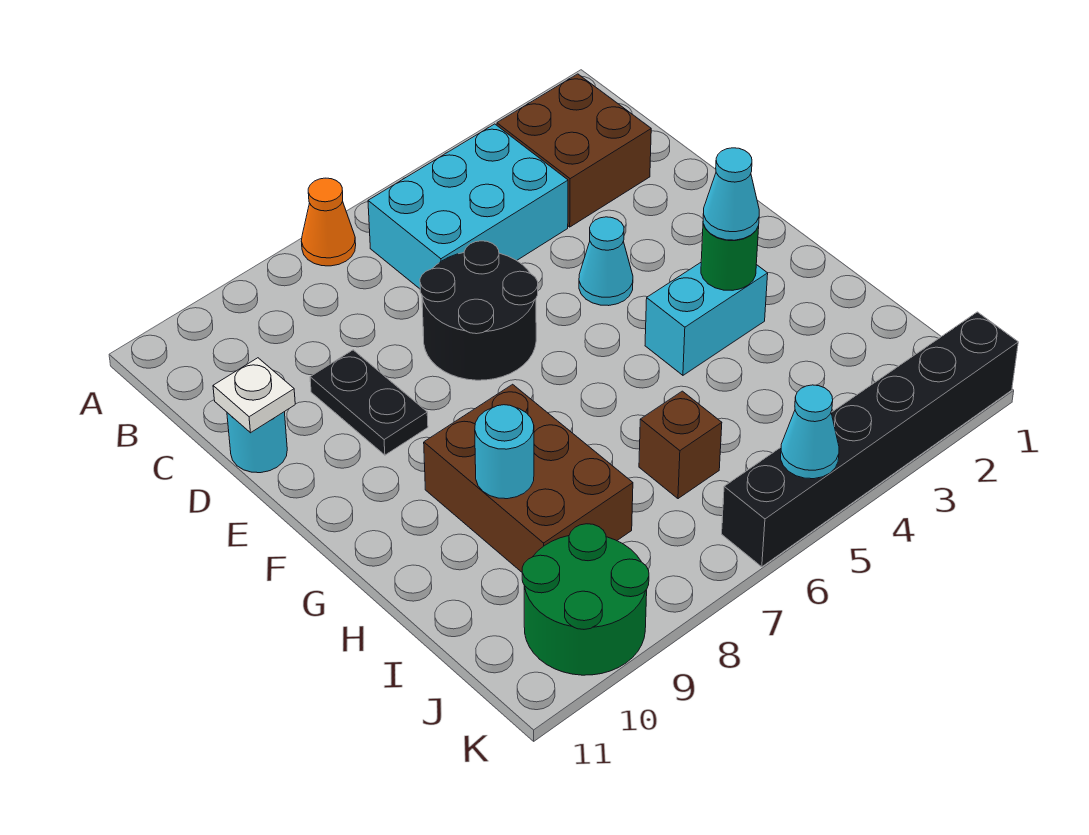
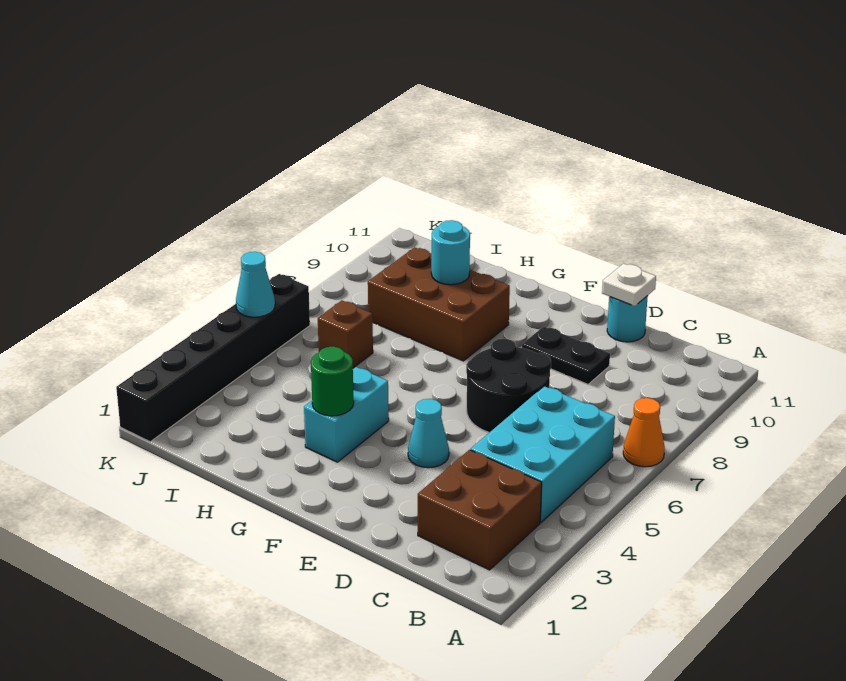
cyan 1x1 cone [703,148,759,240] -> none
green 2x2 round brick [522,524,649,675] -> none

